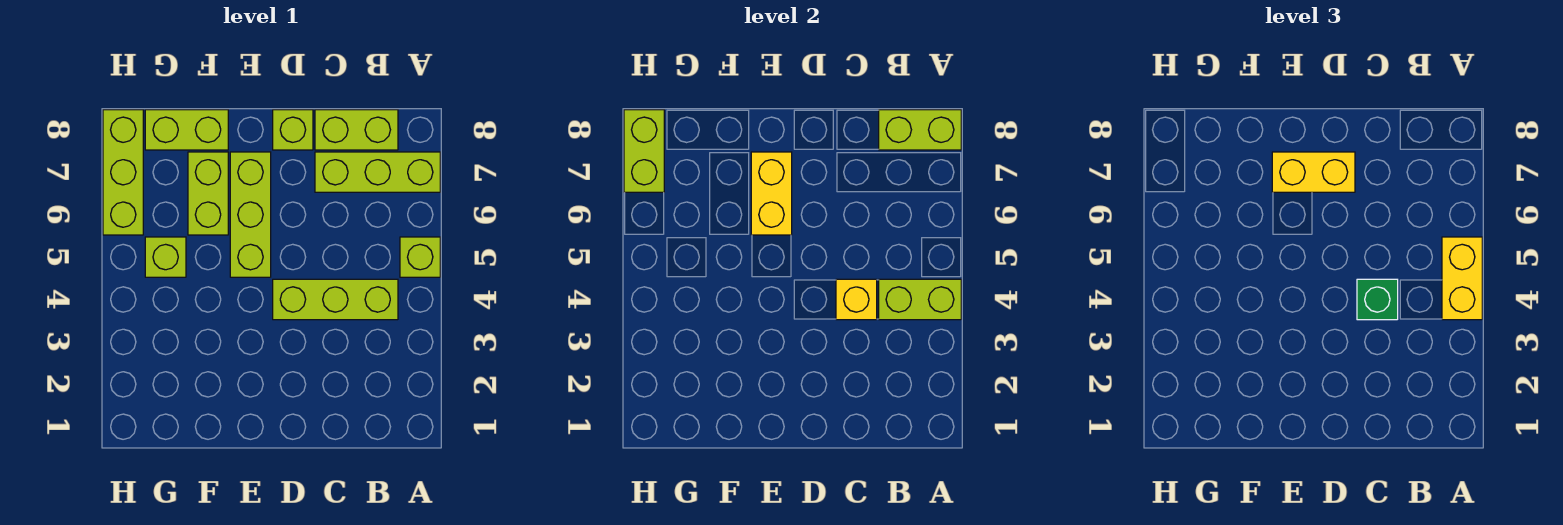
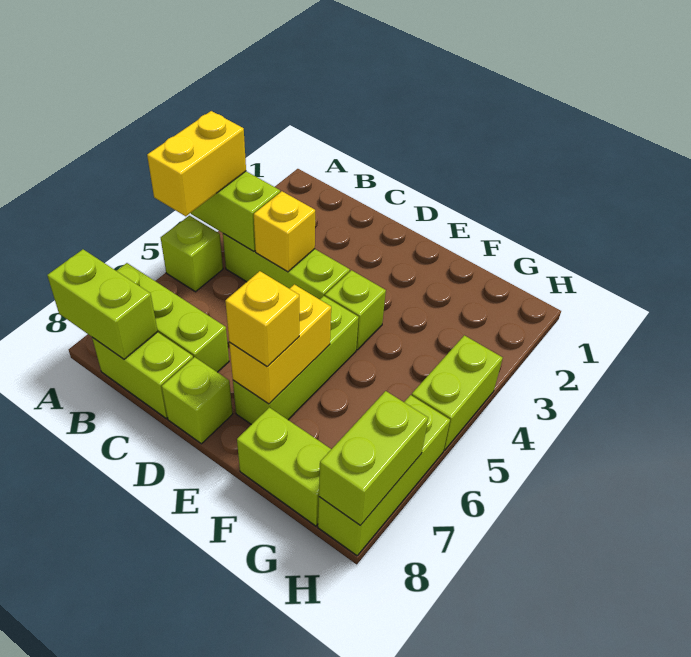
green 1x1 brick [1357,279,1398,320] -> none
yellow 1x2 brick [1272,152,1355,192] -> yellow 1x1 brick [225,271,299,367]
lime 1x2 brick [188,152,228,235] -> lime 1x2 brick moved to [412,335,503,450]
lime 1x1 brick [145,237,186,277] -> lime 1x1 brick moved to [325,270,386,350]

